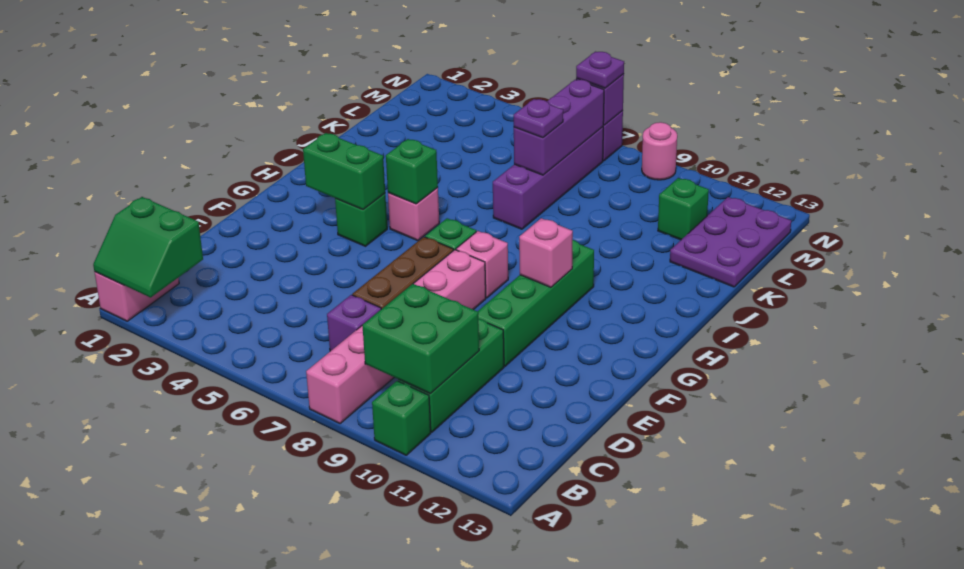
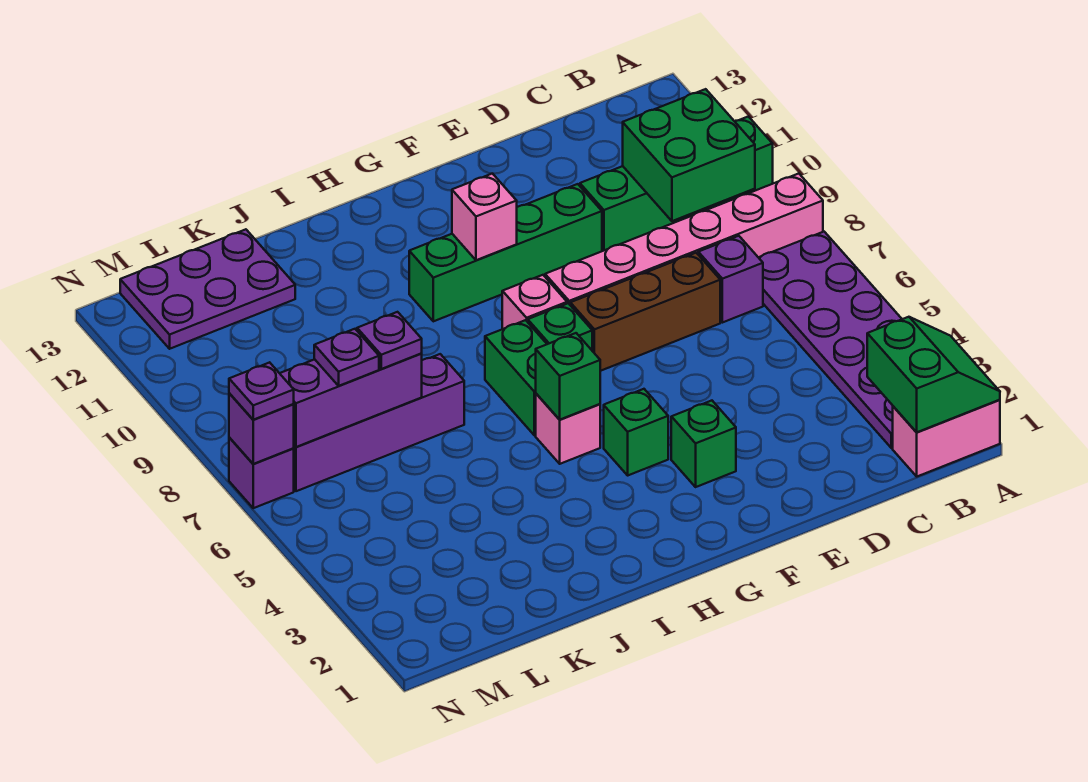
none -> purple 2x6 plate [758,232,902,448]
green 1x2 brick [303,133,385,210] -> green 1x2 brick moved to [485,320,547,435]
none -> purple 1x1 plate [314,329,379,386]
green 1x1 brick [658,178,709,240] -> green 1x1 brick moved to [671,401,736,487]
pink 1x1 round brick [642,122,677,180] -> none

